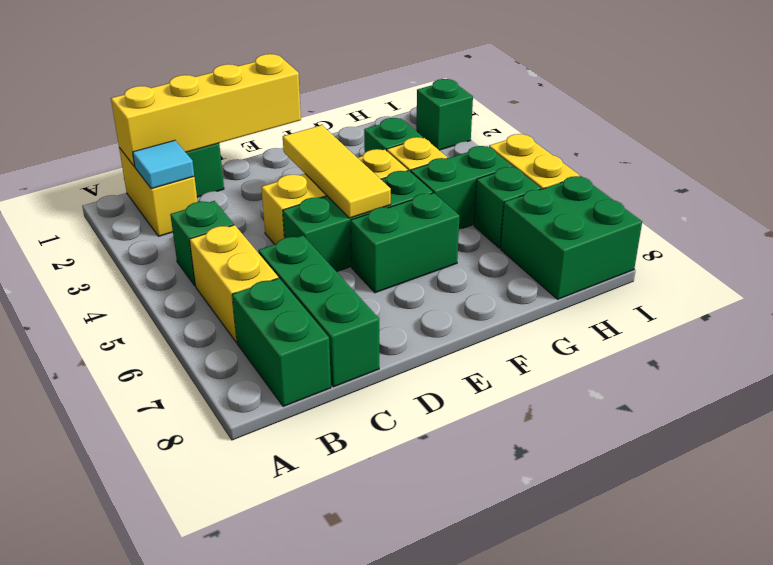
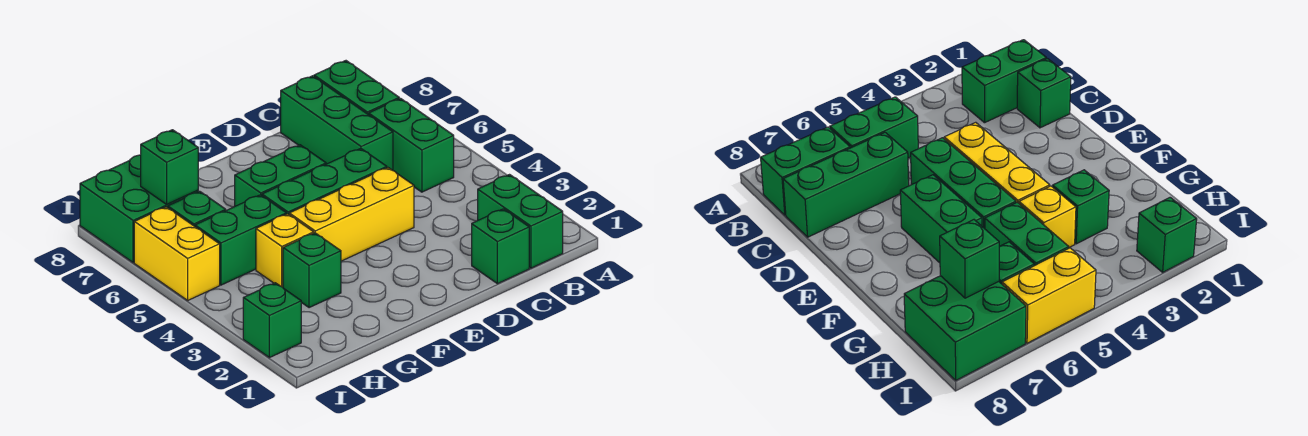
yellow 1x2 brick [119,148,197,236] -> green 1x2 brick [478,175,563,268]
yellow 1x4 brick [111,54,301,167] -> none
cyan 1x1 tile [133,140,194,189] -> none
green 1x1 brick [170,201,234,286] -> green 1x1 brick moved to [141,130,198,204]
yellow 1x2 brick [190,225,278,342] -> green 1x2 brick [369,98,454,192]
yellow 1x3 tile [283,125,391,218] -> none

